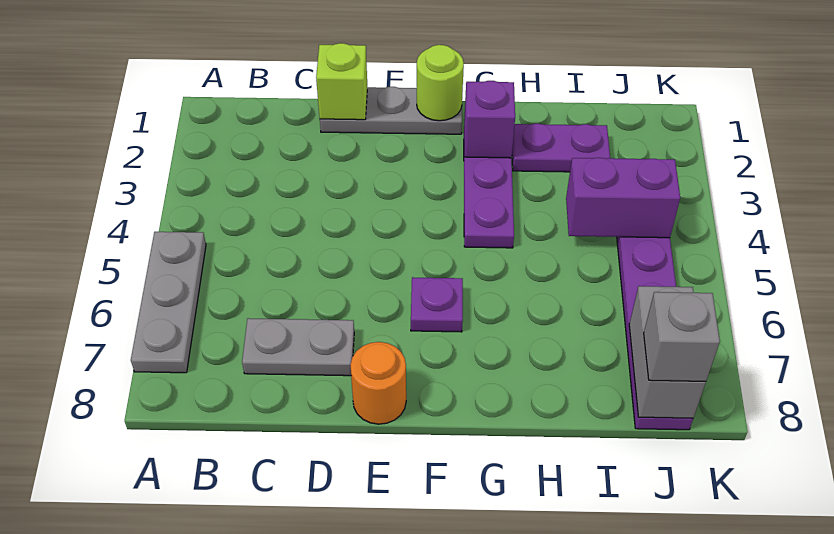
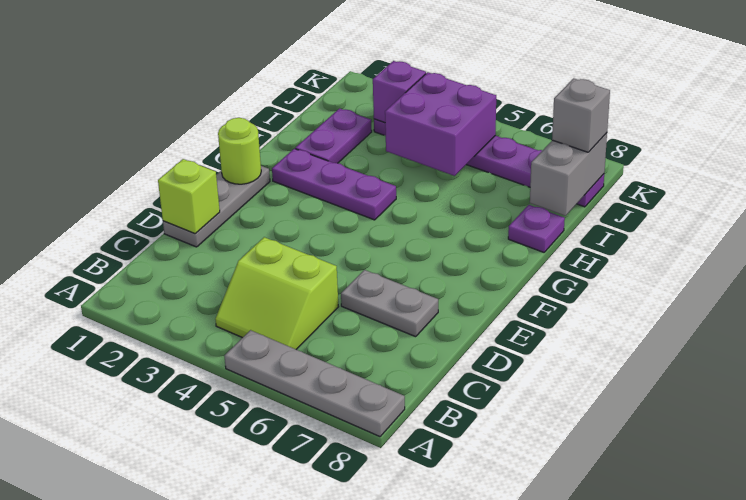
grey 1x3 plate [131,232,206,373] -> grey 1x4 plate [224,330,405,437]
none -> lime 2x2 slope [215,237,339,349]
grey 1x2 plate [242,318,354,376] -> grey 1x2 plate turned to [341,270,438,337]
orange 1x1 round brick [350,342,406,424] -> none
purple 1x1 plate [411,277,463,332] -> purple 1x1 plate moved to [508,205,565,252]
purple 1x1 brick [464,81,515,158] -> purple 1x1 brick moved to [373,61,426,123]
purple 1x2 brick [566,158,680,238] -> purple 2x2 brick [385,72,496,176]
grey 1x2 brick [629,286,706,418] -> grey 1x2 brick turned to [530,133,607,216]

